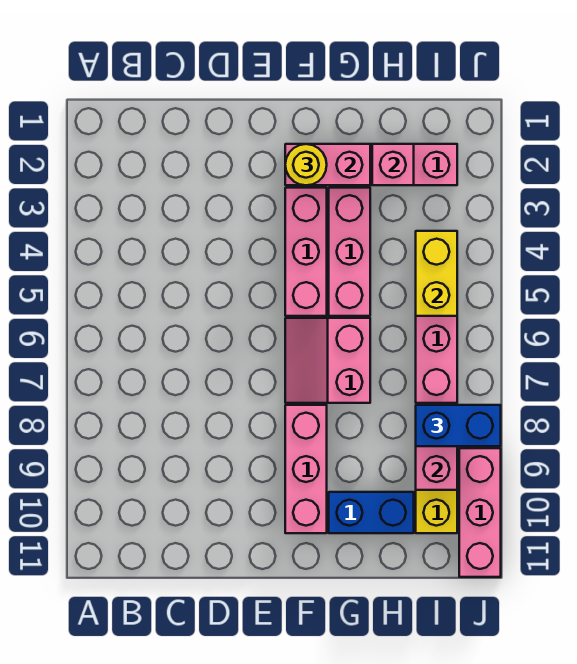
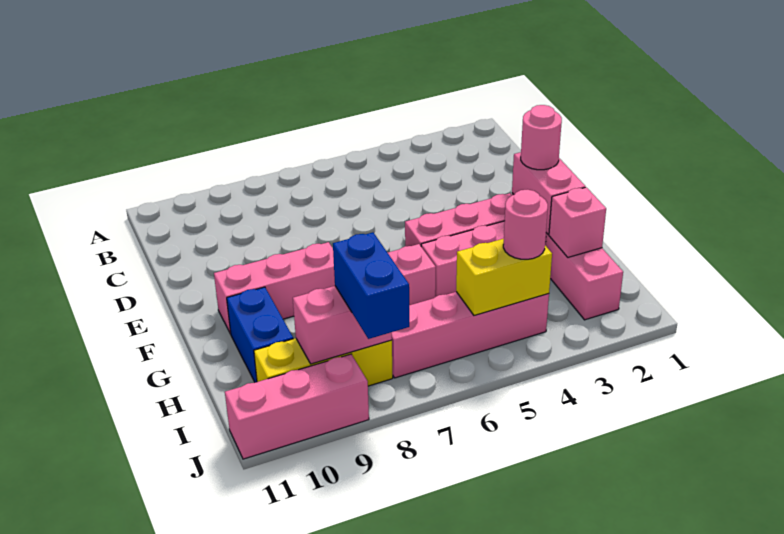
yellow 1x1 round brick [285,144,327,185] -> pink 1x1 round brick [521,105,562,170]
none -> pink 1x1 round brick [503,190,548,259]

